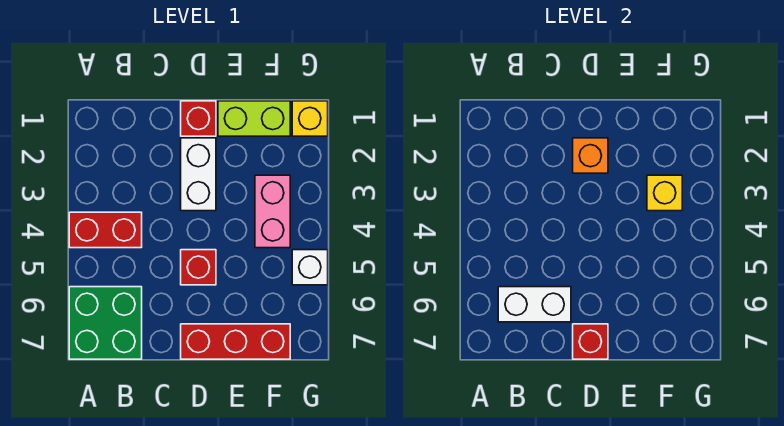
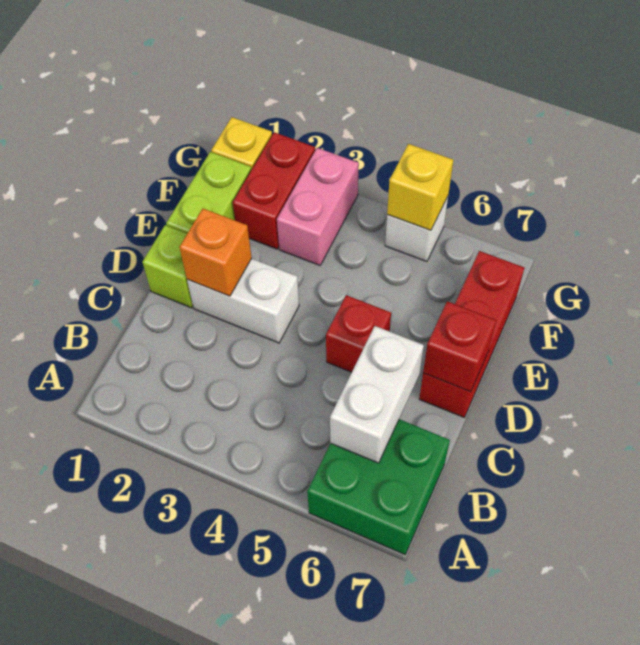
red 1x2 brick [69,212,142,248] -> red 1x2 brick moved to [233,132,315,249]
red 1x1 brick [181,101,216,136] -> lime 1x1 brick [142,225,193,308]
pink 1x2 brick [255,175,290,248] -> pink 1x2 brick turned to [277,148,359,265]
yellow 1x1 brick [647,175,682,211] -> yellow 1x1 brick moved to [387,144,453,230]

